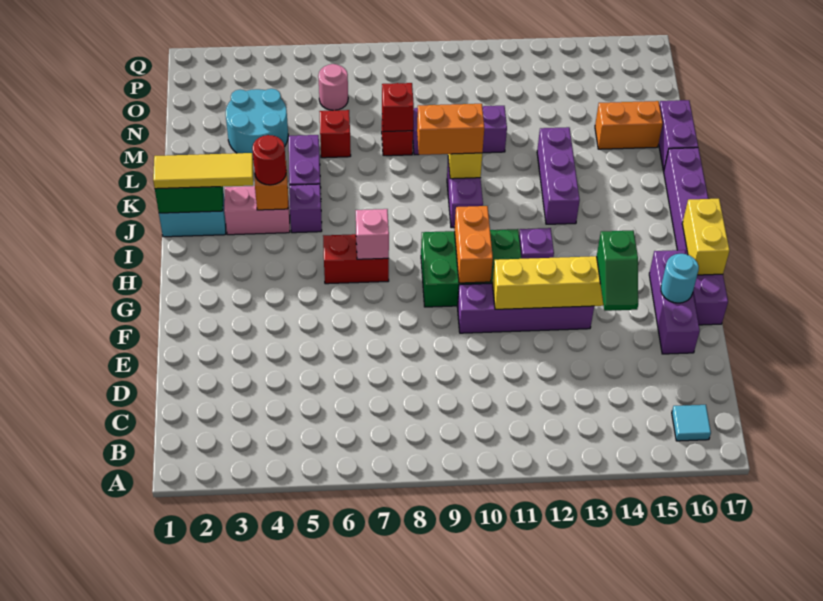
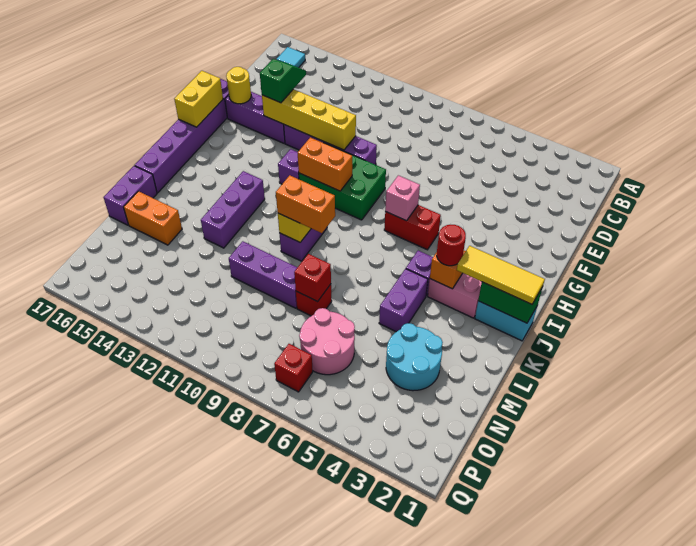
purple 1x3 brick [649,250,700,354] -> purple 1x3 brick turned to [225,92,285,143]
cyan 1x1 round brick [661,254,699,303] -> yellow 1x1 round brick [226,67,251,104]
orange 1x2 brick [455,206,493,283] -> orange 1x2 brick turned to [298,137,352,191]
red 1x1 brick [319,110,351,158] -> red 1x1 brick moved to [274,344,313,392]
pink 1x1 round brick [318,64,348,110] -> pink 2x2 round brick [299,308,355,375]

